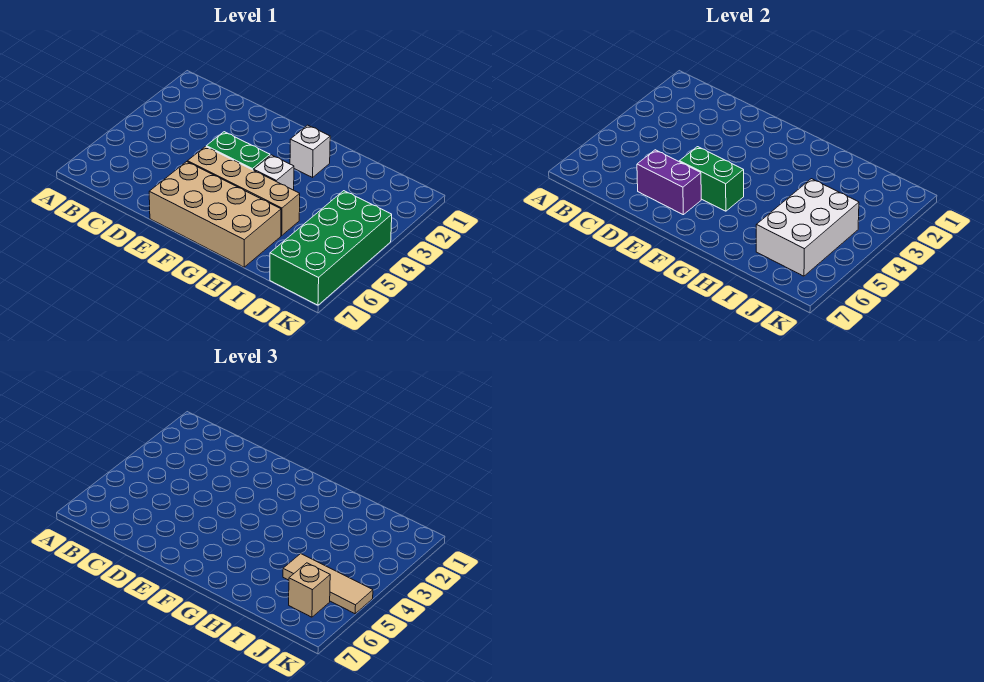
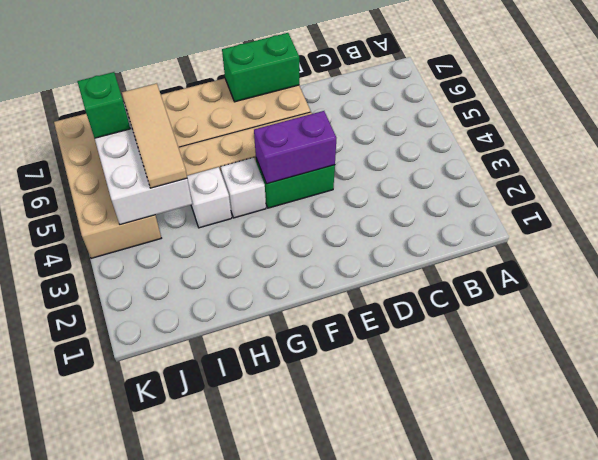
purple 1x2 brick [637,150,701,215] -> purple 1x2 brick moved to [254,111,336,184]
green 1x2 brick [679,147,744,211] -> green 1x2 brick moved to [222,33,299,102]
white 1x1 brick [290,125,330,177] -> white 1x1 brick moved to [187,167,232,228]
tan 1x3 tile [283,554,373,614] -> tan 1x3 tile turned to [122,83,187,188]
green 2x4 brick [270,191,392,305] -> tan 2x4 brick [54,114,161,258]
tan 1x1 brick [289,563,330,617] -> green 1x1 brick [77,72,130,138]

